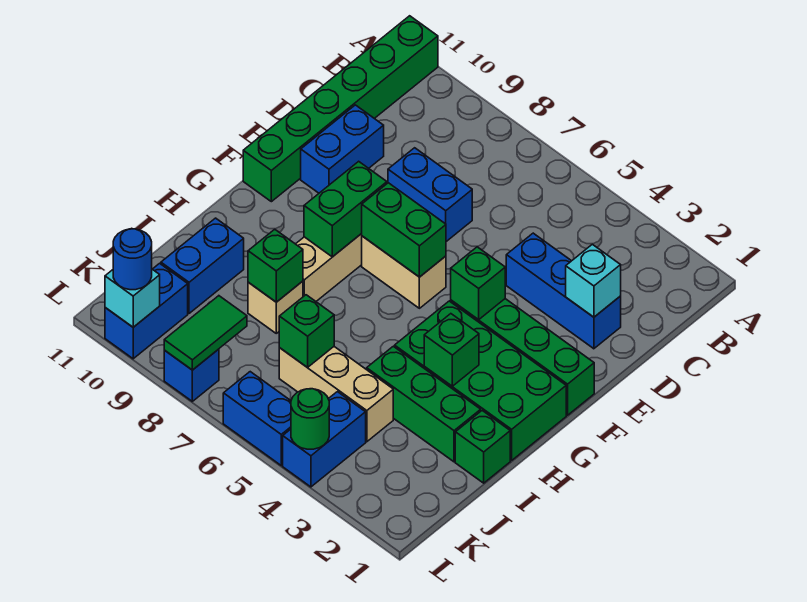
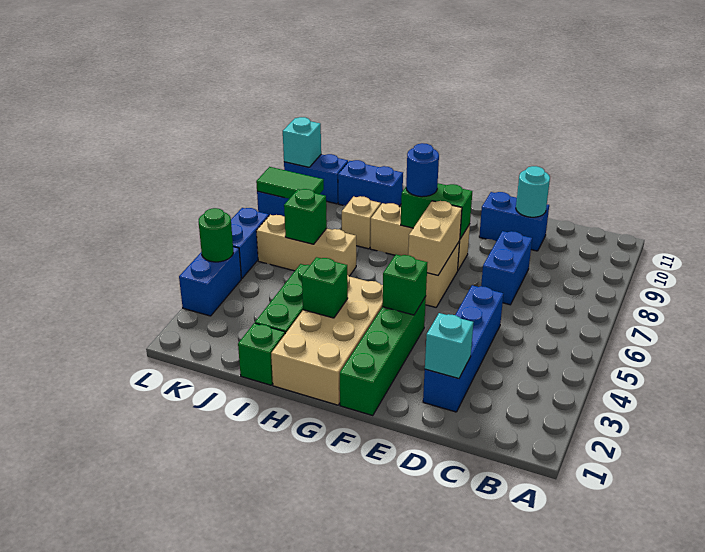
green 1x6 brick [243,16,438,202] -> none
blue 1x3 brick [506,233,621,349] -> blue 1x4 brick [423,285,503,412]
none -> cyan 1x1 round brick [516,166,550,217]
green 1x2 brick [361,183,446,277] -> tan 1x2 brick [408,201,462,275]
green 2x4 brick [395,301,566,460] -> tan 2x4 brick [271,275,383,405]
green 1x1 brick [248,229,303,302] -> none
tan 1x3 brick [279,347,393,442] -> tan 1x3 brick turned to [256,215,356,276]
blue 1x2 brick [283,392,366,487] -> blue 1x2 brick turned to [179,247,241,316]
blue 1x1 round brick [113,229,152,290] -> blue 1x1 round brick moved to [406,143,439,197]

